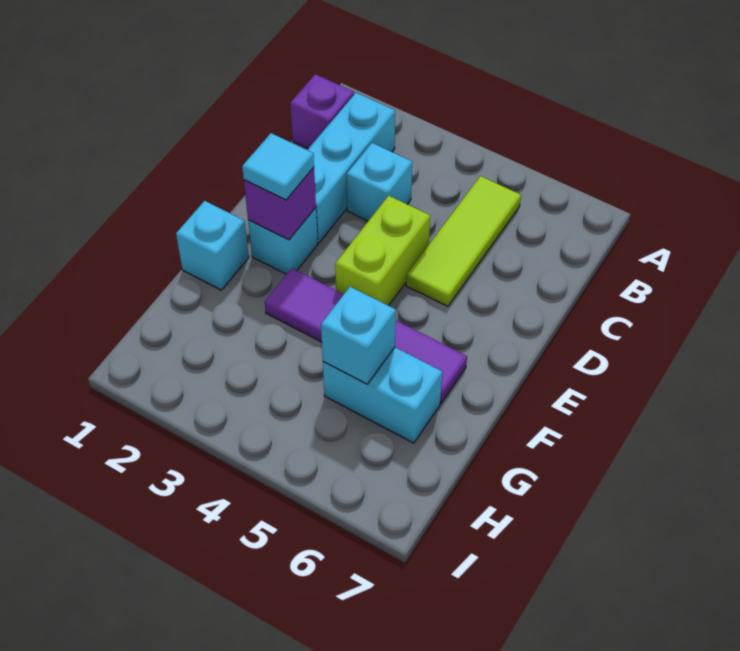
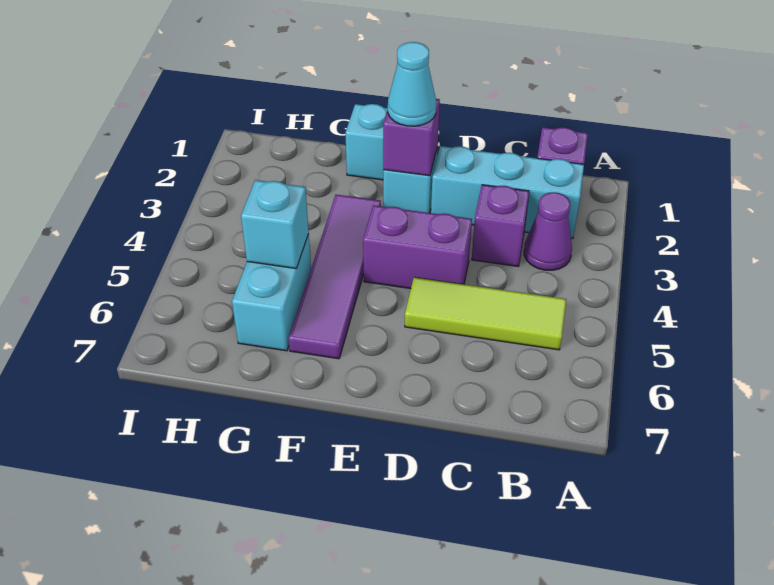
none -> purple 1x1 cone [524,192,572,270]
cyan 1x1 brick [347,143,412,221] -> purple 1x1 brick [472,185,529,266]
lime 1x2 brick [335,196,430,306] -> purple 1x2 brick [363,205,472,289]
cyan 1x1 tile [242,133,314,200] -> cyan 1x1 cone [388,42,436,126]

